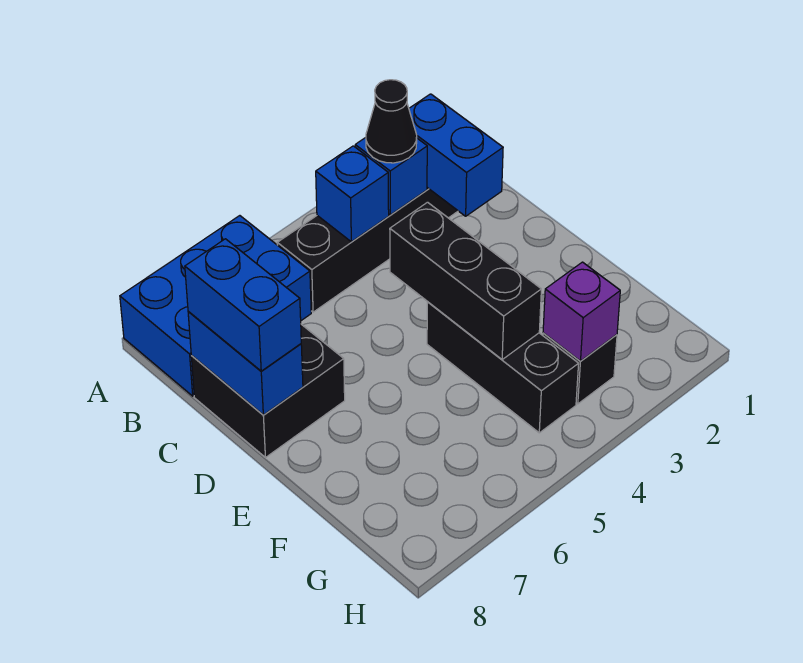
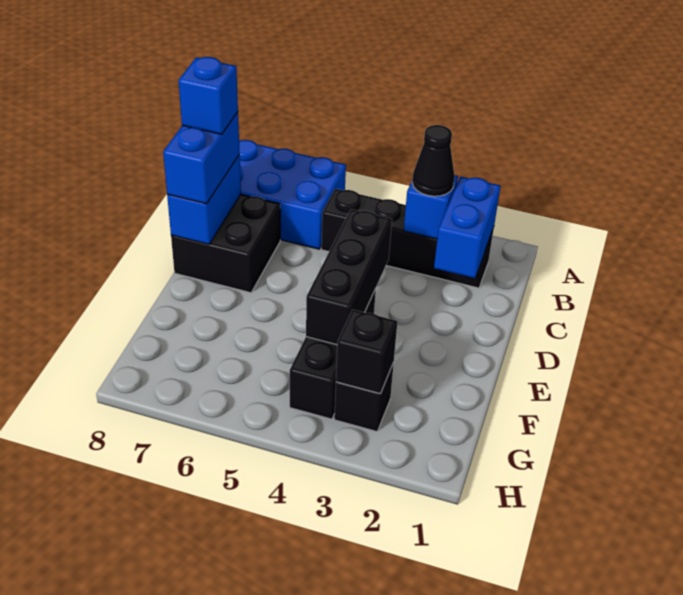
blue 1x1 brick [316,146,389,242] -> blue 1x1 brick moved to [179,57,238,134]
purple 1x1 brick [543,262,620,361] -> black 1x1 brick [336,310,397,394]

